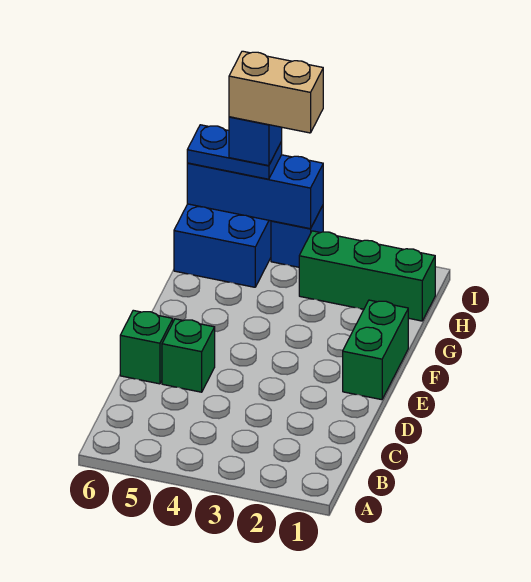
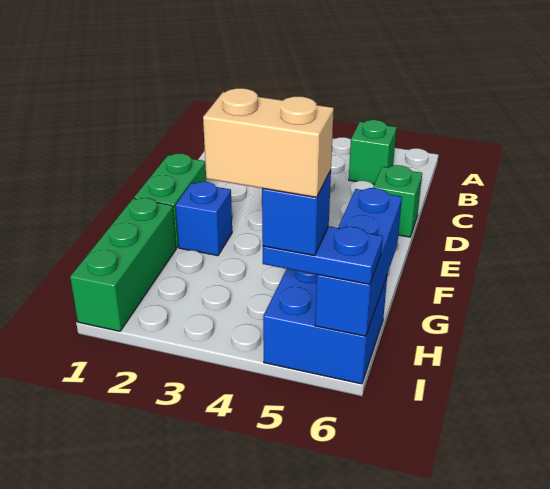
green 1x1 brick [162,319,215,392] -> green 1x1 brick moved to [349,120,397,184]
green 1x3 brick [299,231,435,321] -> green 1x3 brick turned to [70,198,176,331]
blue 1x1 brick [271,206,323,267] -> blue 1x1 brick moved to [176,182,232,256]
blue 1x3 brick [187,155,323,229] -> blue 1x3 brick turned to [315,188,402,336]

